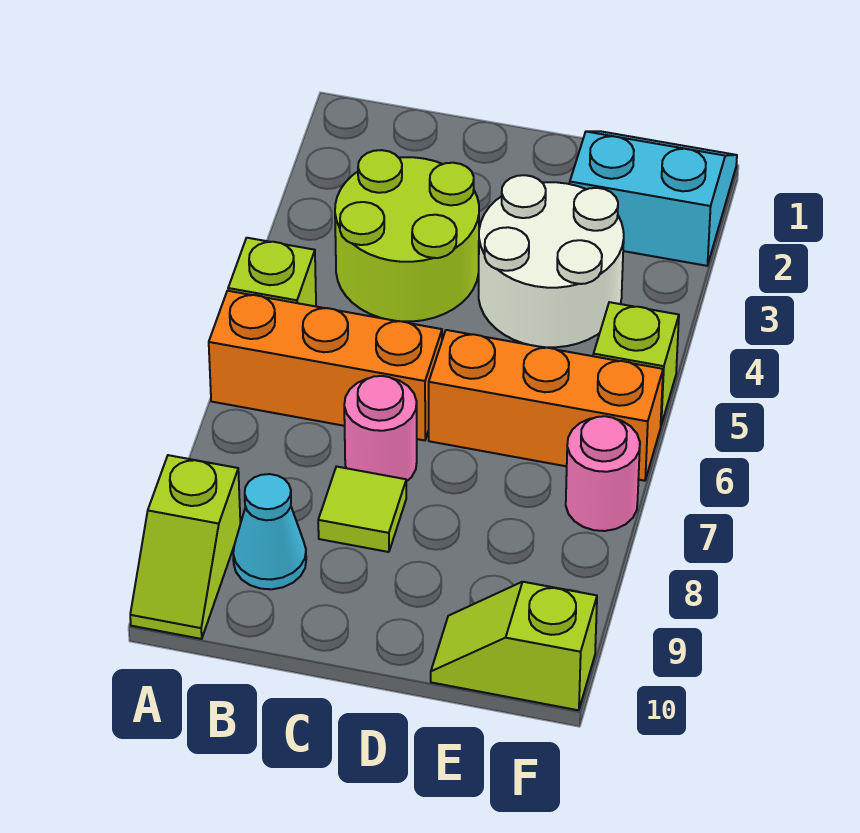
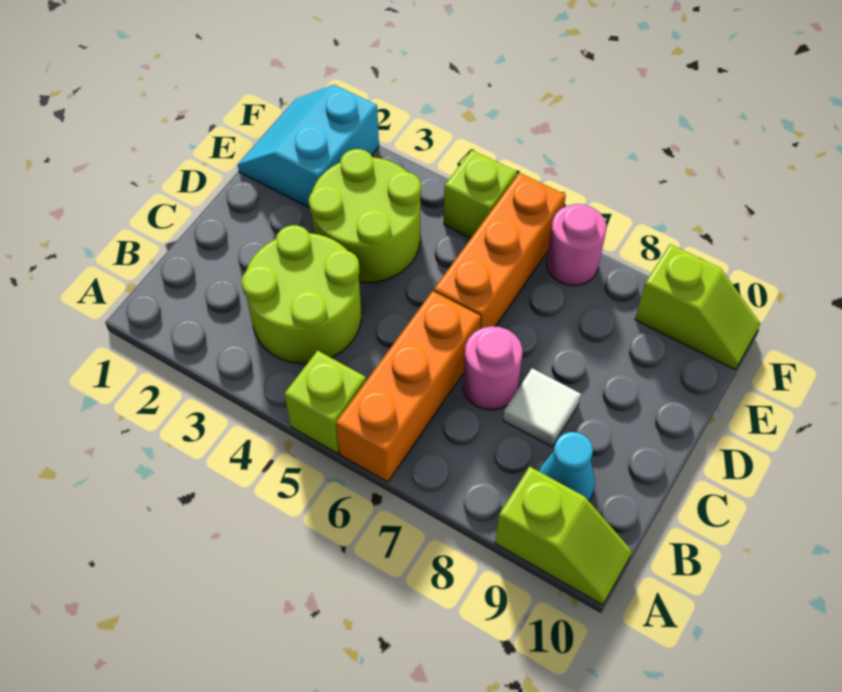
lime 1x1 tile [318,467,406,552] -> white 1x1 tile [503,368,581,447]
white 2x2 round brick [479,175,624,347] -> lime 2x2 round brick [309,149,421,283]
lime 1x2 slope [431,582,597,710] -> lime 1x2 slope turned to [635,244,760,369]

